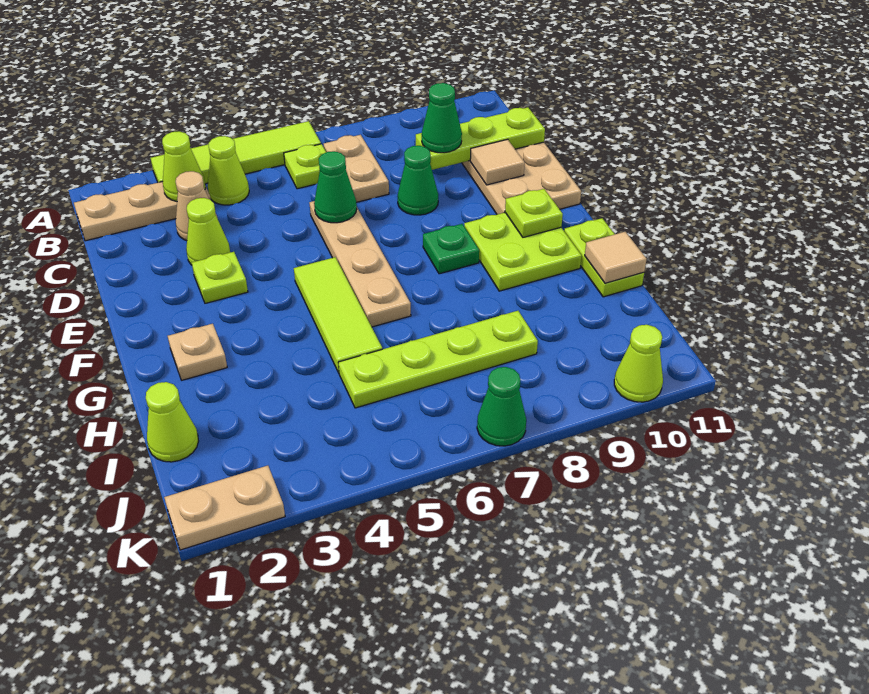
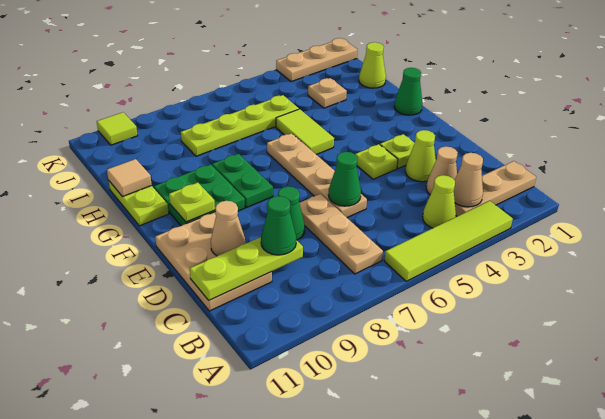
lime 1x1 cone [162,131,206,201] -> tan 1x1 cone [454,153,483,207]
lime 1x1 plate [284,144,326,189] -> lime 1x1 plate moved to [355,144,398,179]
tan 1x2 plate [324,135,389,202] -> tan 1x3 plate [299,194,383,274]
tan 1x1 tile [470,139,525,185] -> tan 1x1 cone [211,201,245,256]
lime 1x3 tile [294,257,382,373] -> lime 1x2 tile [276,109,334,155]
green 1x1 plate [423,224,479,274] -> green 1x2 plate [212,154,273,208]
lime 2x2 plate [464,213,582,291] -> green 2x2 plate [154,164,245,226]
tan 1x1 plate [168,324,227,380] -> tan 1x1 plate moved to [308,78,347,108]
tan 1x2 plate [164,466,285,550] -> tan 1x3 plate [276,38,358,82]
green 1x1 cone [477,367,526,446] -> green 1x1 cone moved to [394,68,422,115]
lime 1x1 cone [614,325,663,402] -> lime 1x1 tile [97,112,137,145]

